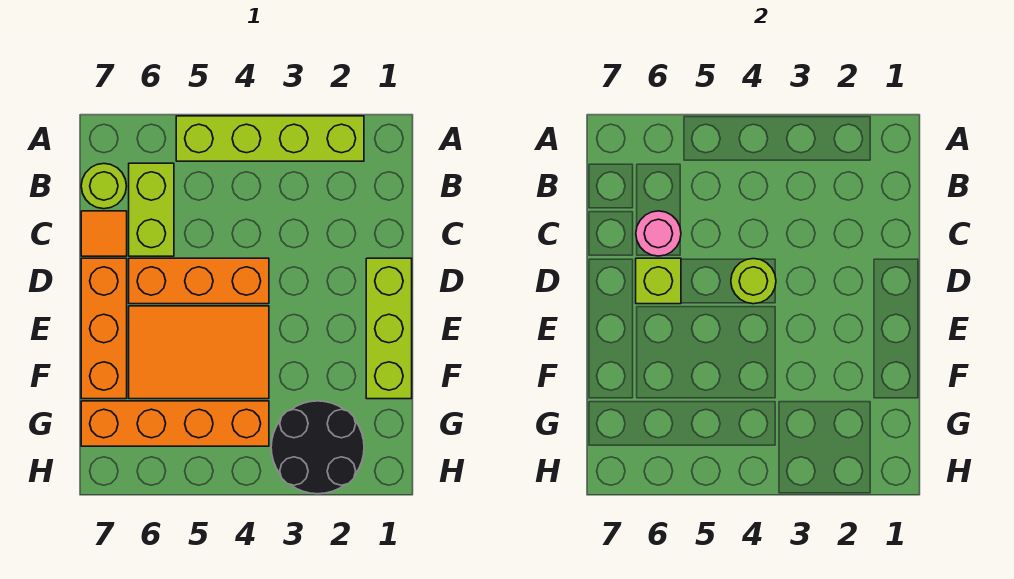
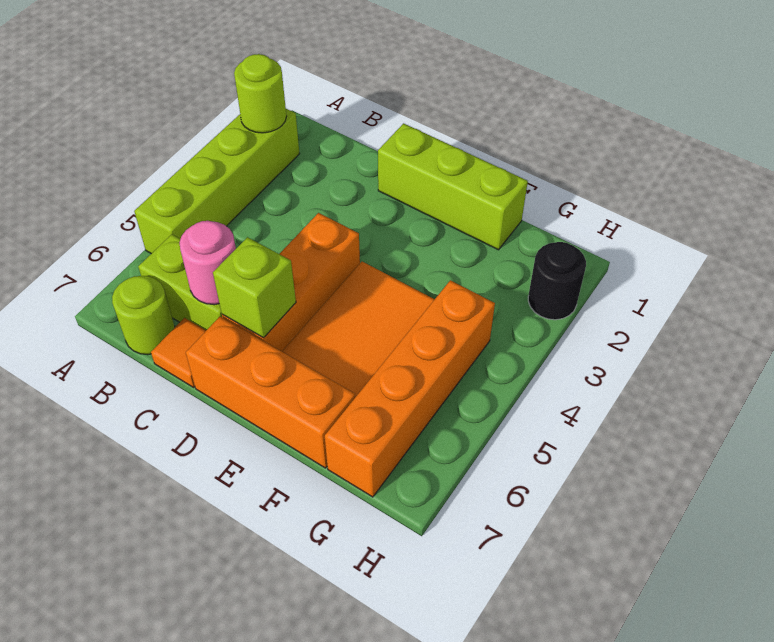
lime 1x1 round brick [731,259,776,304] -> lime 1x1 round brick moved to [234,54,287,133]
black 2x2 round brick [271,401,364,494] -> black 1x1 round brick [528,242,586,320]

